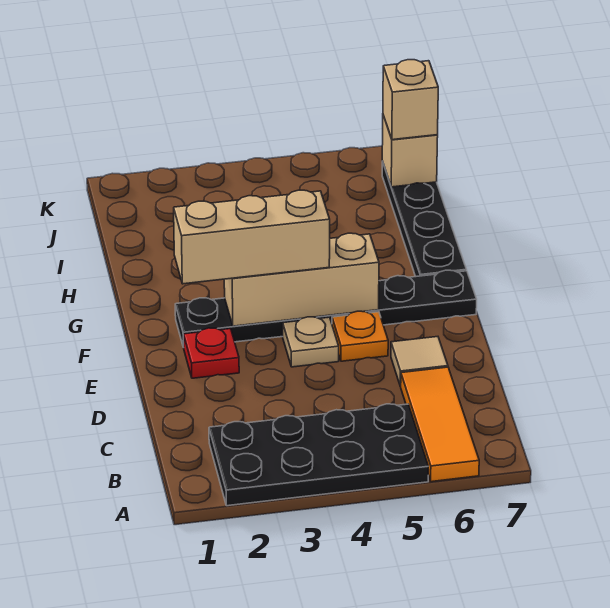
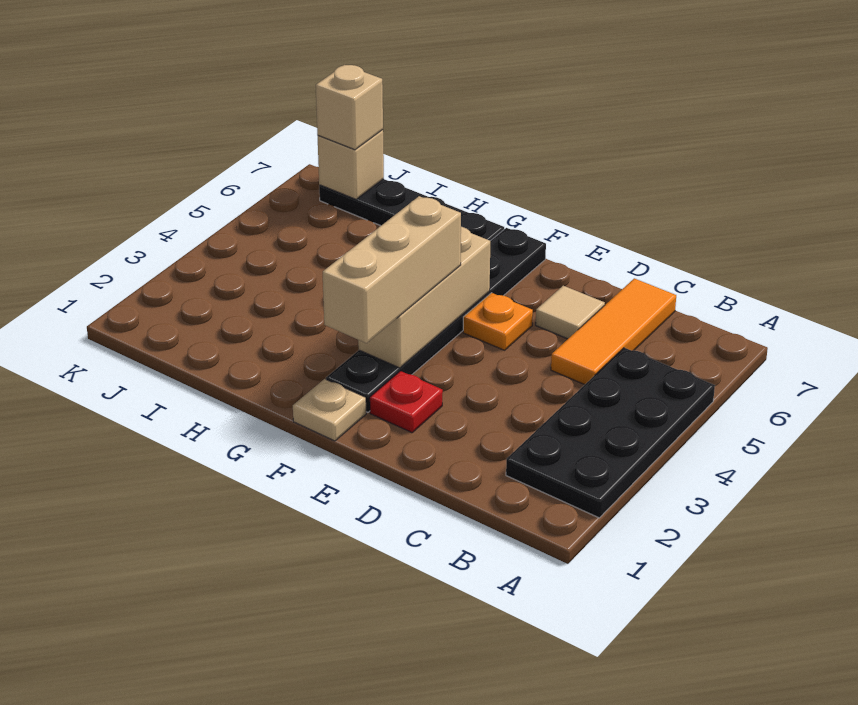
orange 1x3 tile [400,367,479,482] -> orange 1x3 tile turned to [551,278,676,385]
tan 1x1 plate [283,317,339,367] -> tan 1x1 plate moved to [293,379,366,441]

